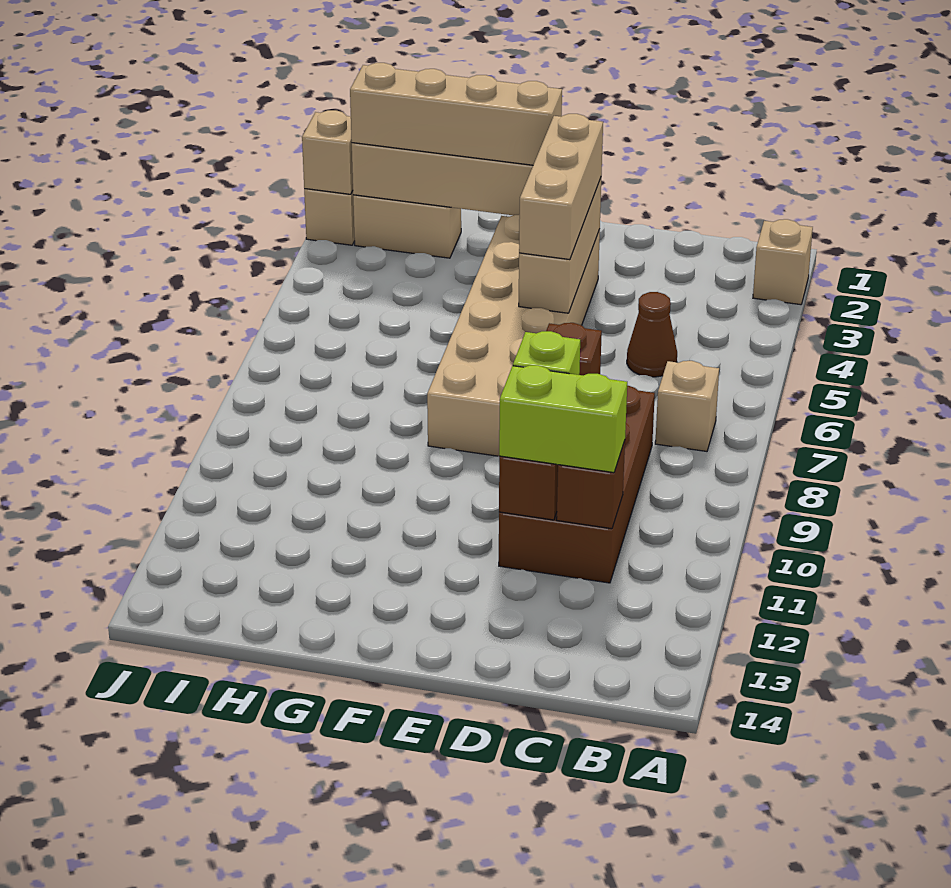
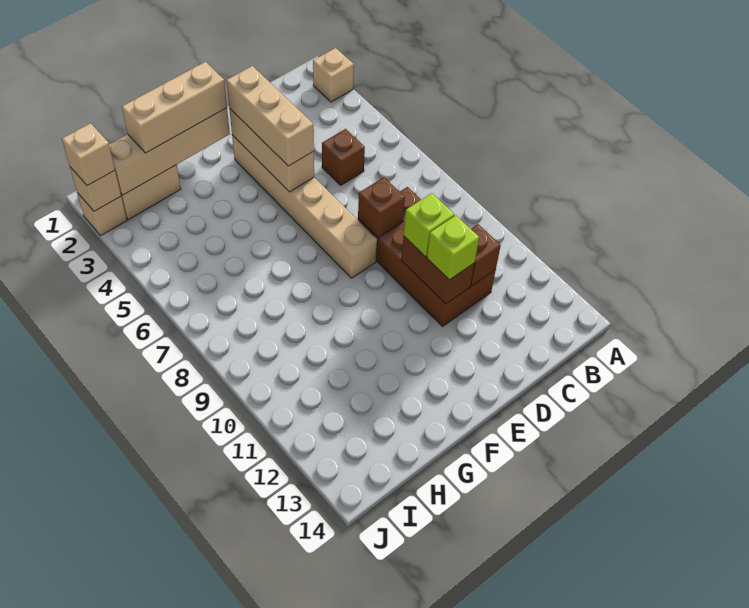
tan 1x1 brick [655,361,719,451] -> tan 1x1 brick moved to [62,123,115,186]
brown 1x1 cone [627,292,677,377] -> brown 1x1 brick [322,129,365,185]
lime 1x2 brick [499,365,627,473] -> lime 1x1 brick [427,215,479,280]
tan 2x6 brick [427,215,600,456] -> tan 1x6 brick [232,135,377,278]
tan 1x4 brick [350,63,562,165] -> tan 1x3 brick [122,62,227,153]

